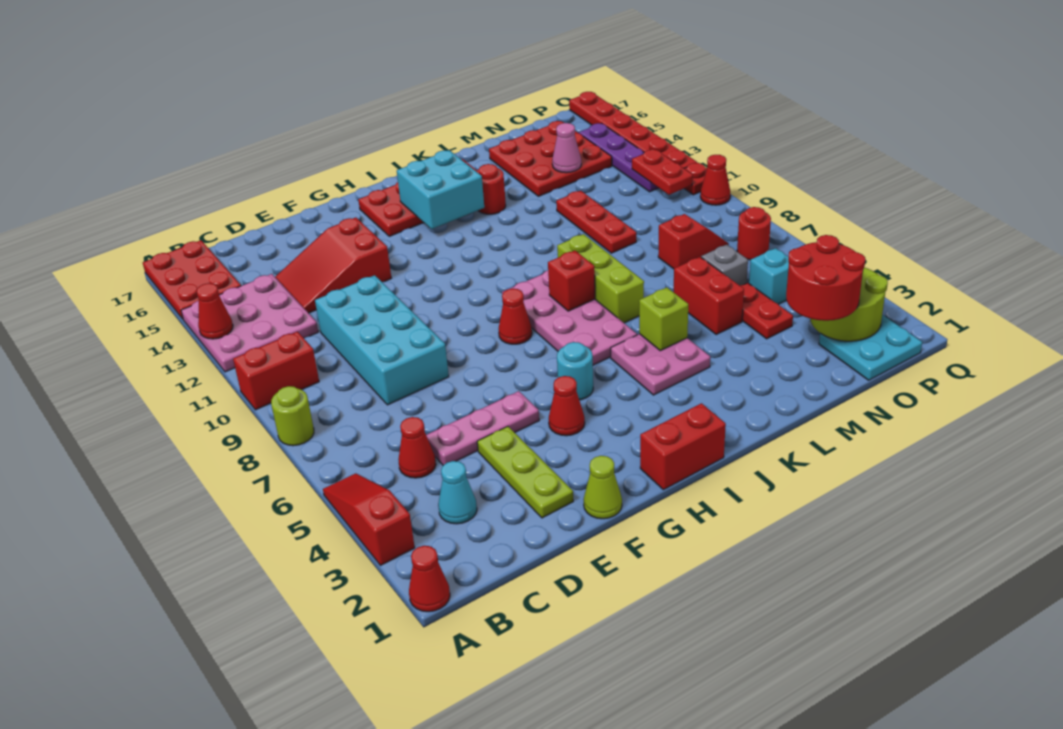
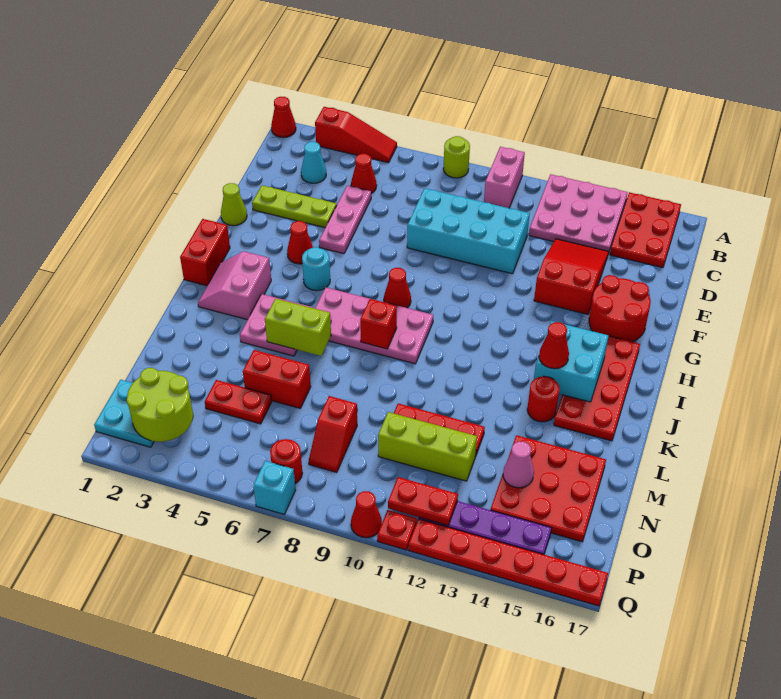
red 1x2 brick [233,332,319,410] -> pink 1x2 brick [484,147,525,208]
red 1x1 cone [196,283,233,339] -> red 1x1 cone moved to [539,322,569,369]
red 2x3 plate [143,240,241,319] -> red 2x3 plate turned to [610,192,681,268]
none -> pink 2x2 slope [198,251,271,320]
lime 1x1 brick [639,287,688,351] -> lime 1x2 brick [265,298,331,356]
lime 1x3 brick [557,234,644,323] -> lime 1x3 brick moved to [378,412,477,481]
red 2x2 round brick [786,235,865,321] -> red 2x2 round brick moved to [589,275,651,342]
grey 1x1 brick [701,245,748,285] -> none
cyan 1x1 brick [749,248,789,304] -> cyan 1x1 brick moved to [253,461,296,514]

